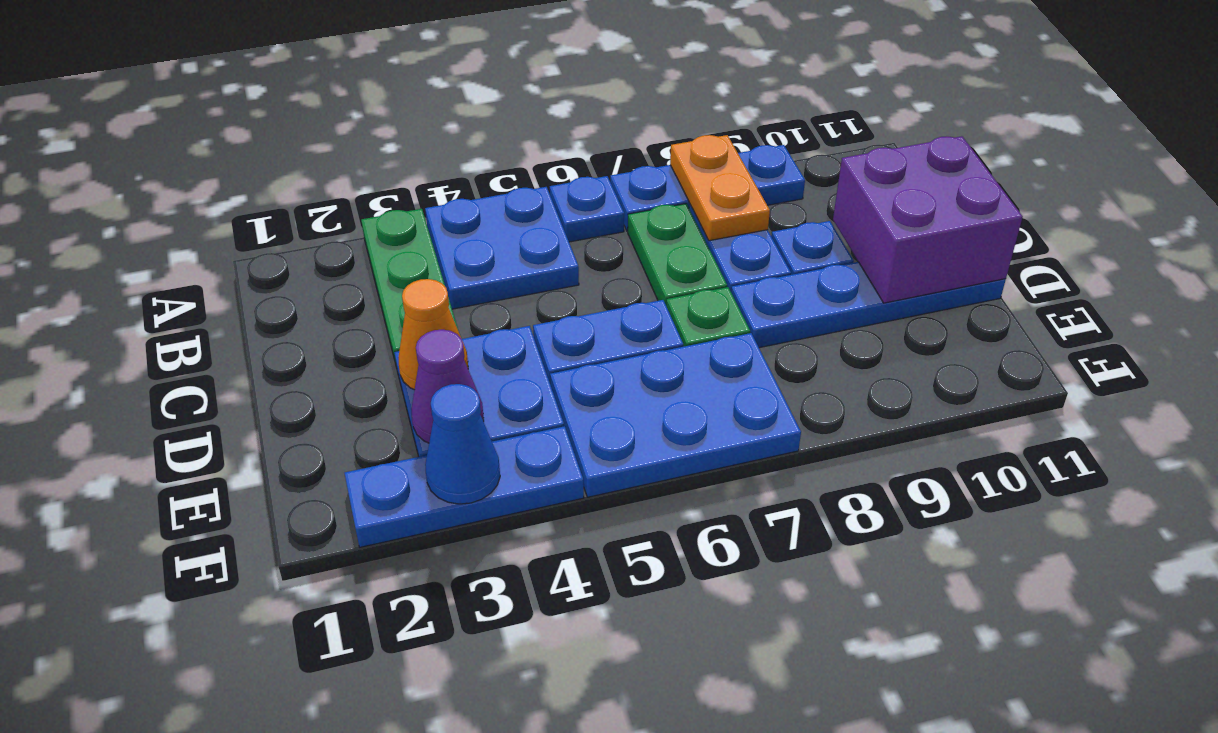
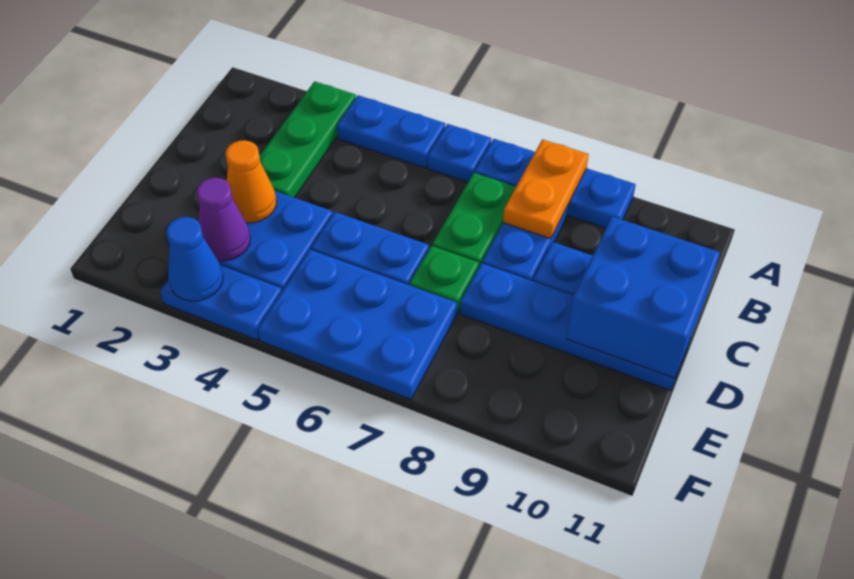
blue 2x2 plate [425,187,579,309] -> blue 1x2 plate [337,95,445,168]
purple 2x2 brick [833,136,1023,303] -> blue 2x2 brick [566,217,720,378]
blue 1x3 plate [345,426,584,547] -> blue 1x2 plate [160,266,282,340]

